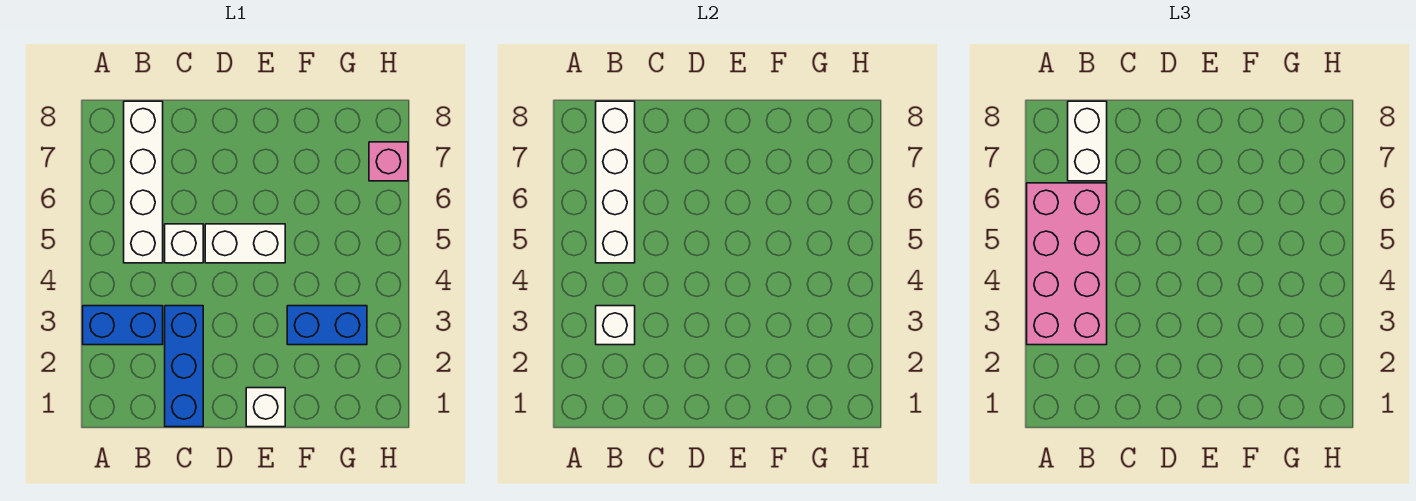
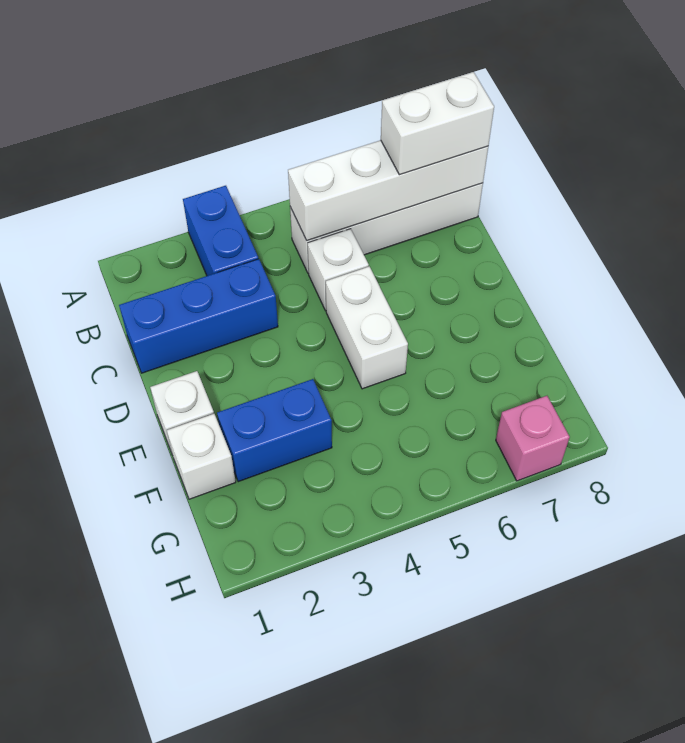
pink 2x4 brick [1027,183,1107,345] -> none
white 1x1 brick [596,306,635,345] -> white 1x1 brick moved to [167,414,236,499]
blue 1x2 brick [287,306,367,345] -> blue 1x2 brick turned to [217,379,332,482]

